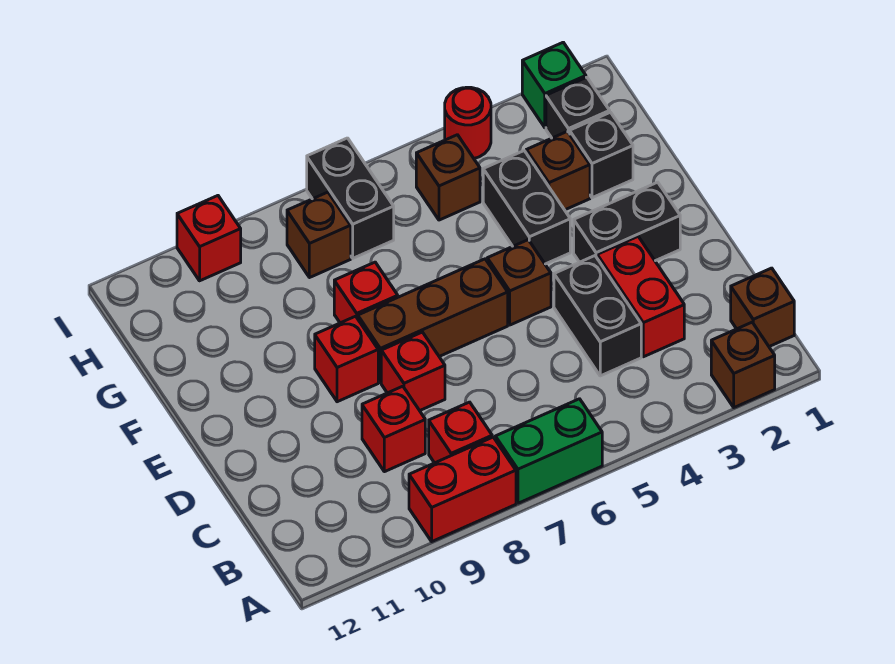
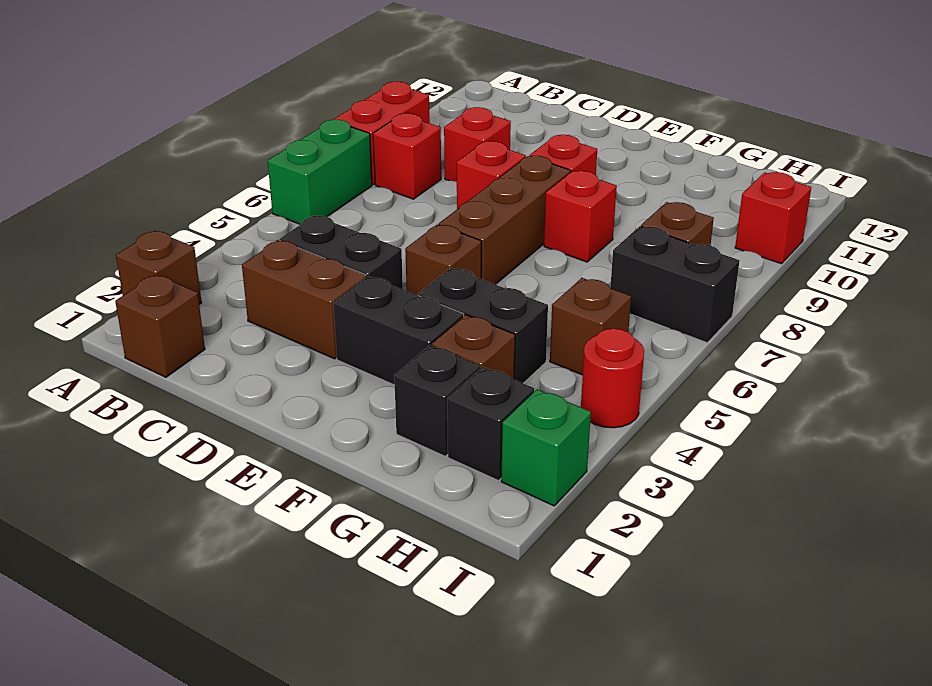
red 1x2 brick [597,237,684,357] -> brown 1x2 brick [242,240,366,359]
black 1x2 brick [574,182,680,262] -> black 1x2 brick turned to [333,276,464,385]

